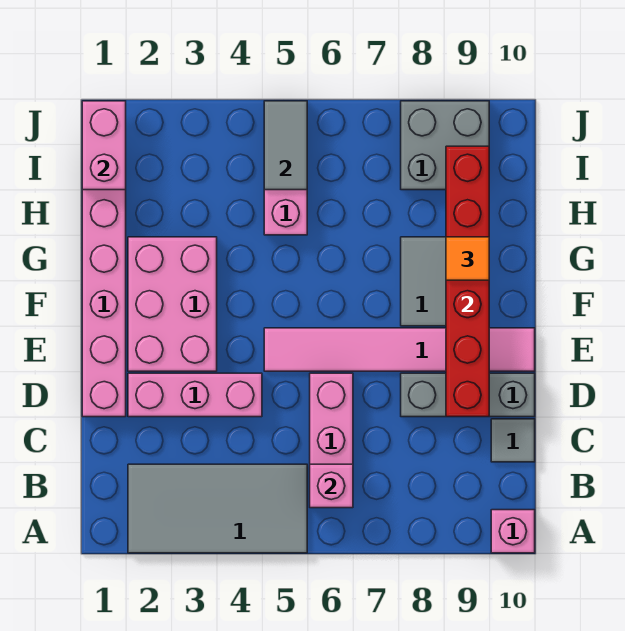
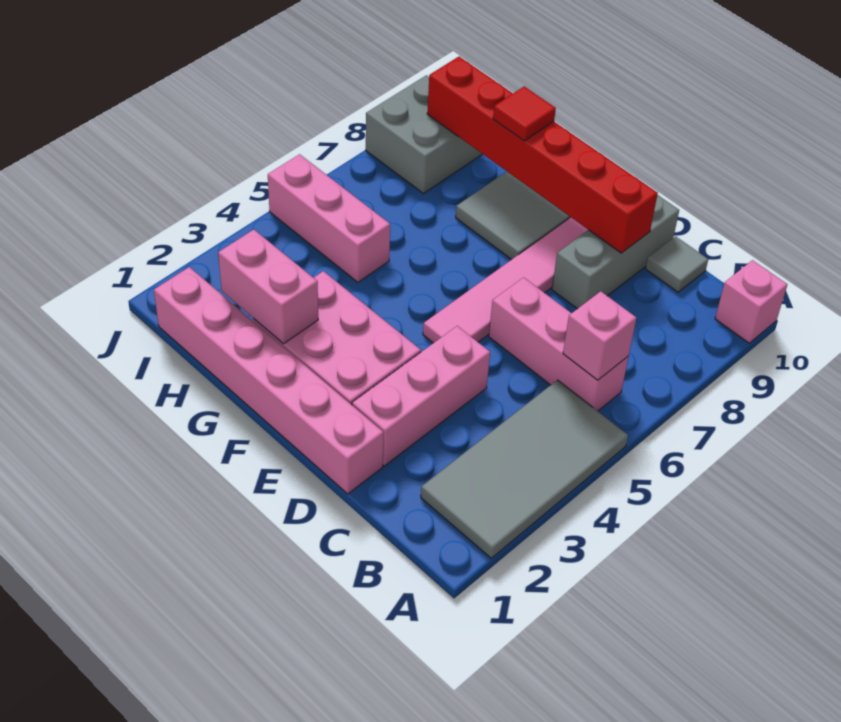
orange 1x1 tile [446,237,489,280] -> red 1x1 tile [493,86,556,141]
pink 1x2 brick [82,101,126,190] -> pink 1x2 brick moved to [218,230,318,344]
grey 1x2 tile [264,101,307,190] -> none

